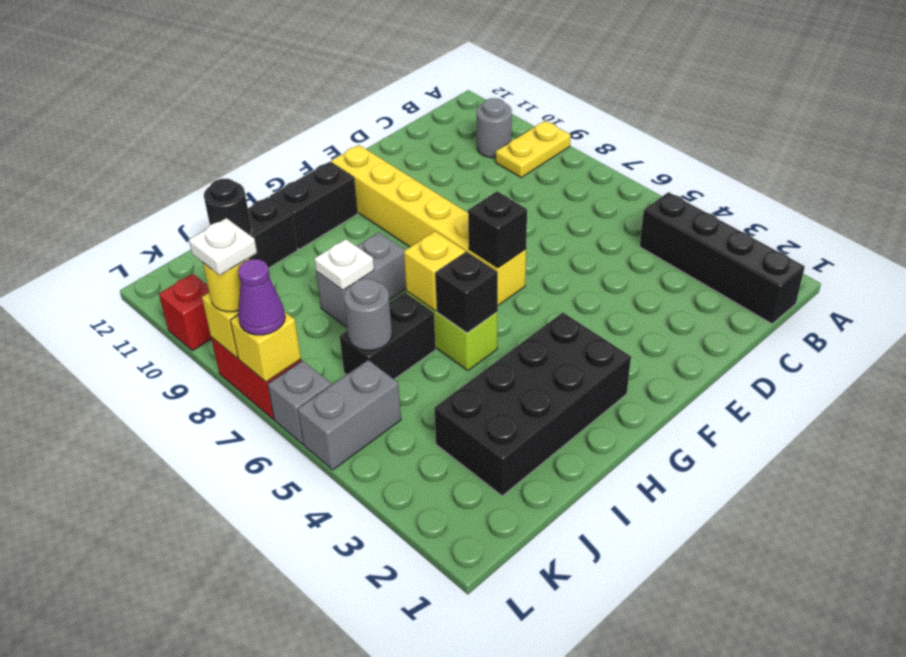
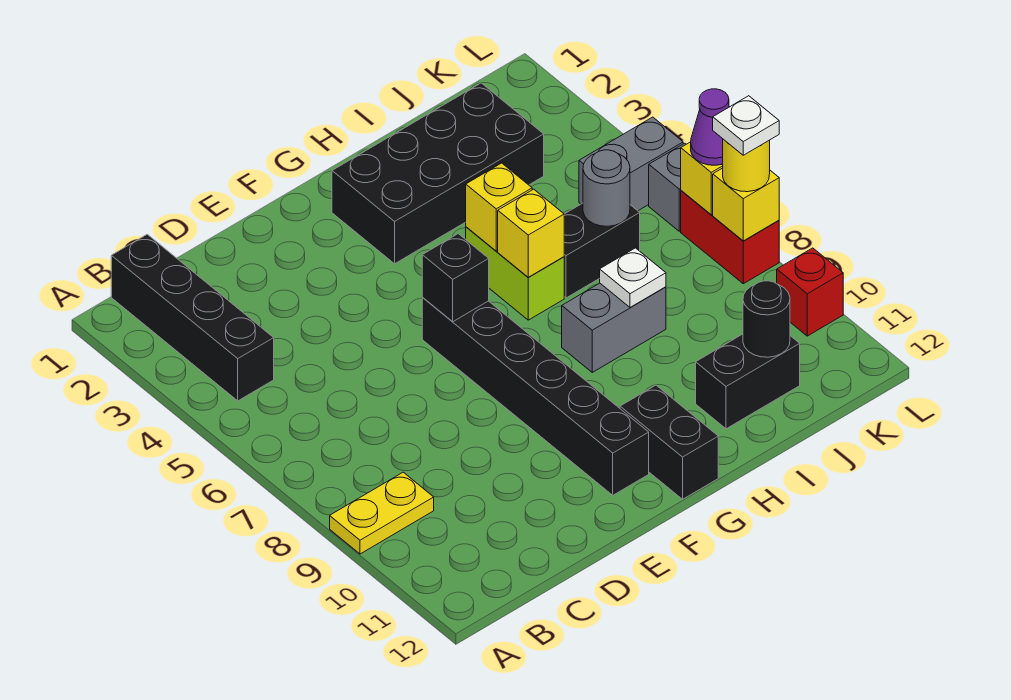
grey 1x1 round brick [476,98,512,158] -> none
yellow 1x6 brick [331,145,526,305] -> black 1x6 brick [422,298,649,495]
black 1x2 brick [270,162,358,249] -> black 1x2 brick turned to [620,385,718,499]
black 1x1 brick [435,252,498,333] -> yellow 1x1 brick [466,163,532,251]

